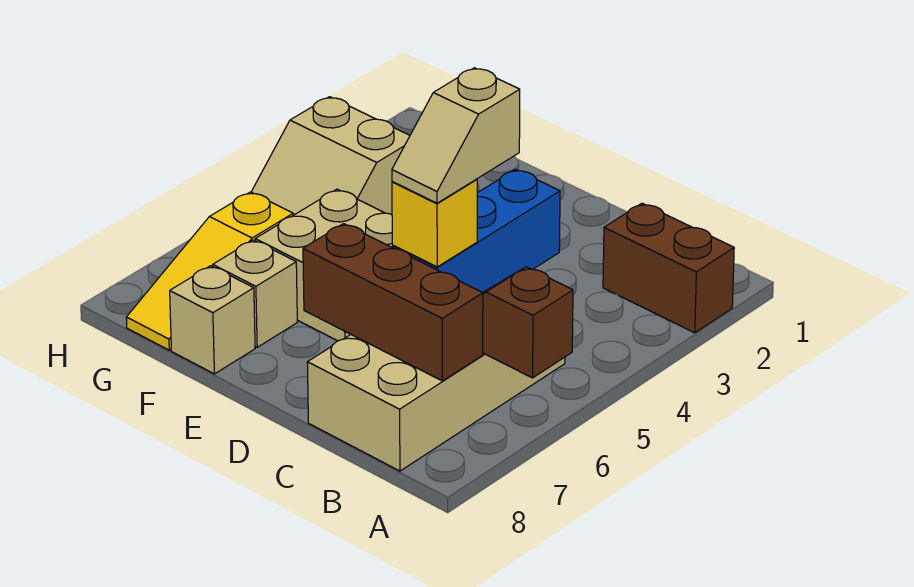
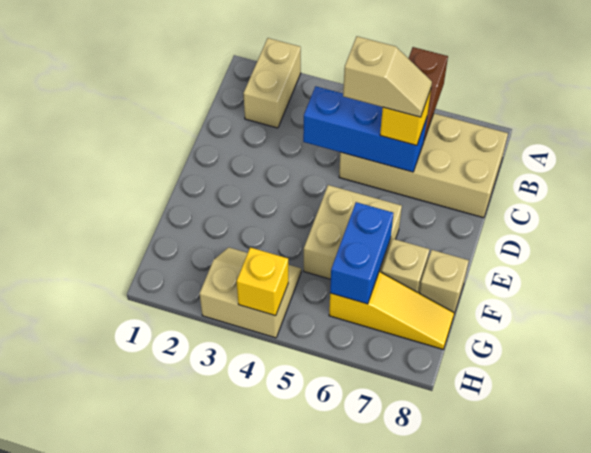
brown 1x2 brick [603,203,734,333] -> tan 1x2 brick [243,38,301,128]
brown 1x3 brick [303,224,483,381] -> none
none -> blue 1x2 brick [330,202,393,304]
tan 2x2 slope [251,97,410,215] -> tan 2x2 slope turned to [200,247,301,338]
none -> yellow 1x1 brick [237,247,288,316]

